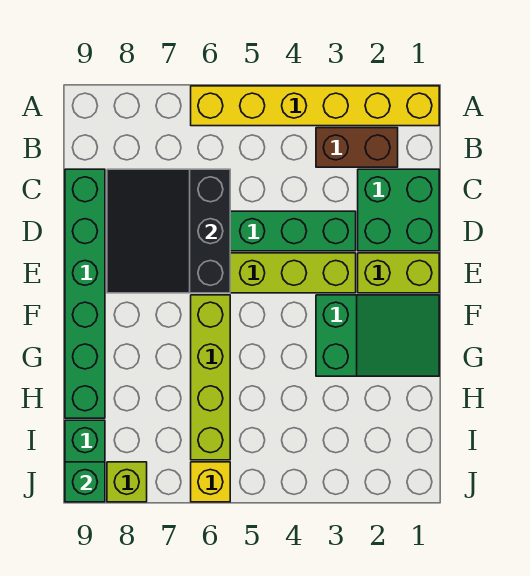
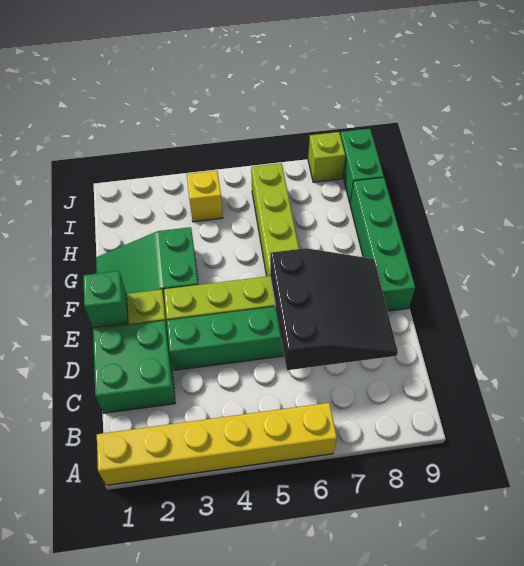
brown 1x2 brick [316,128,398,167] -> none
green 1x6 brick [65,169,105,418] -> green 1x4 brick [350,178,415,311]
yellow 1x1 brick [191,462,230,502] -> yellow 1x1 brick moved to [187,171,223,222]
green 1x1 brick [65,462,105,502] -> green 1x1 brick moved to [83,271,128,328]

